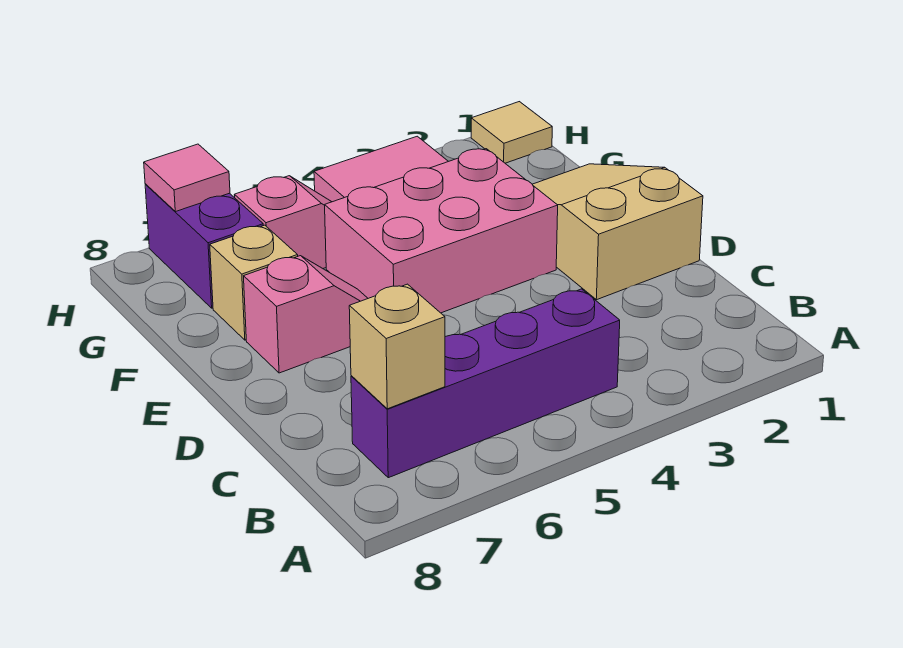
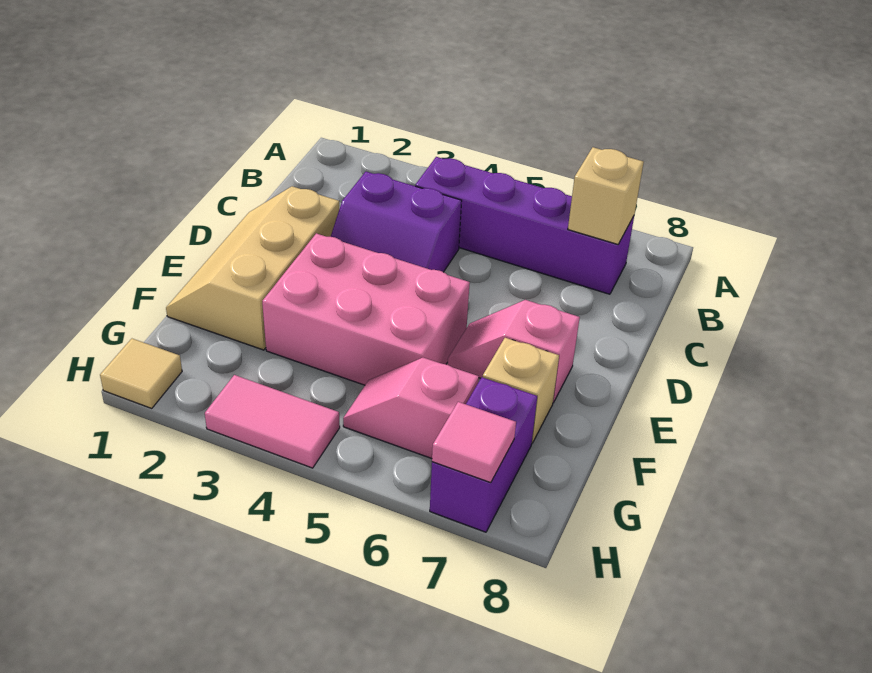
none -> purple 2x2 slope [331,172,462,272]
tan 2x3 slope [532,164,703,300] -> tan 2x3 slope turned to [166,186,339,350]

